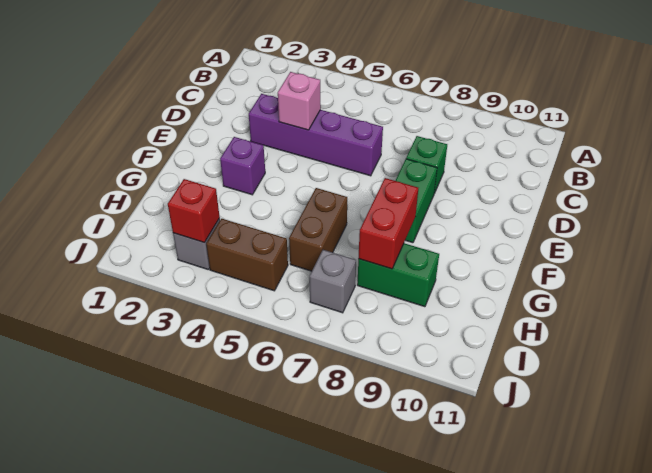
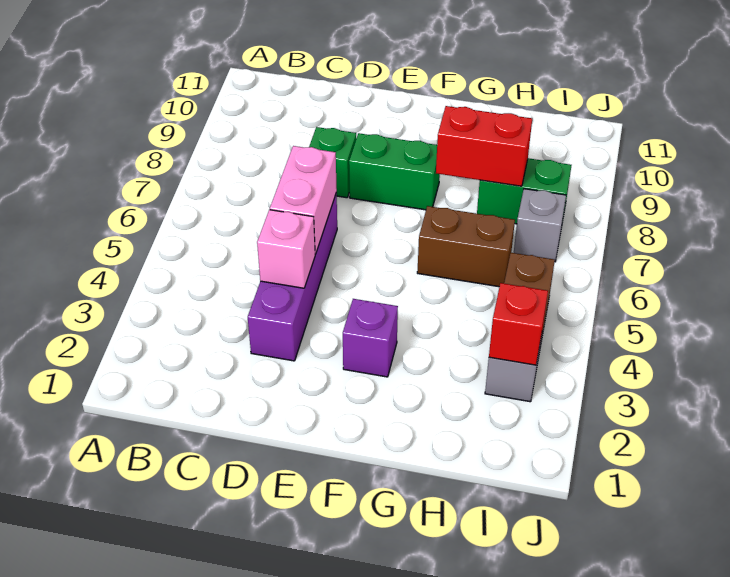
none -> pink 1x2 brick [270,146,337,254]
green 1x2 brick [357,243,439,307] -> green 1x2 brick turned to [477,158,572,224]

